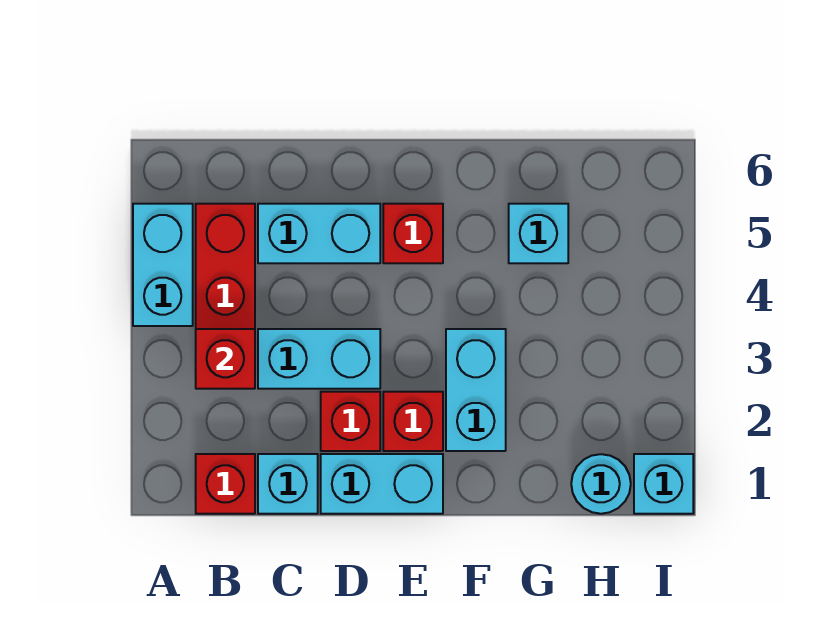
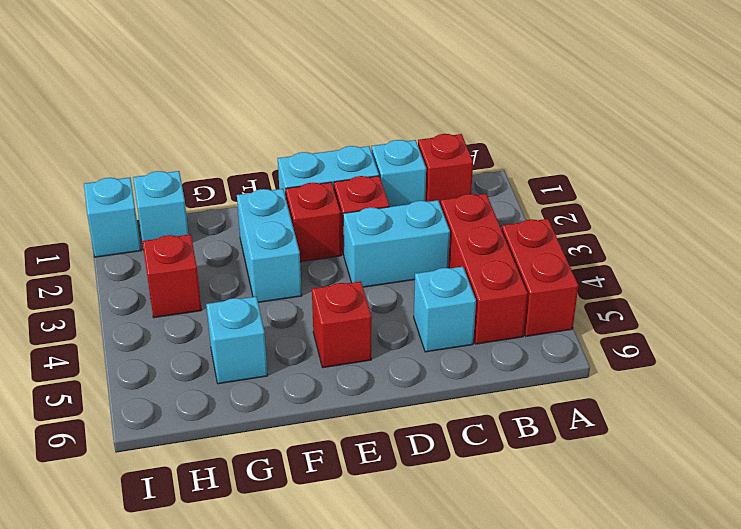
cyan 1x2 brick [133,204,193,326] -> red 1x2 brick [502,219,578,336]
red 1x1 brick [196,329,255,389] -> red 1x1 brick moved to [142,234,201,318]
cyan 1x2 brick [258,204,380,263] -> cyan 1x1 brick [414,267,476,352]
cyan 1x1 round brick [571,454,631,514] -> cyan 1x1 brick [133,171,189,241]

